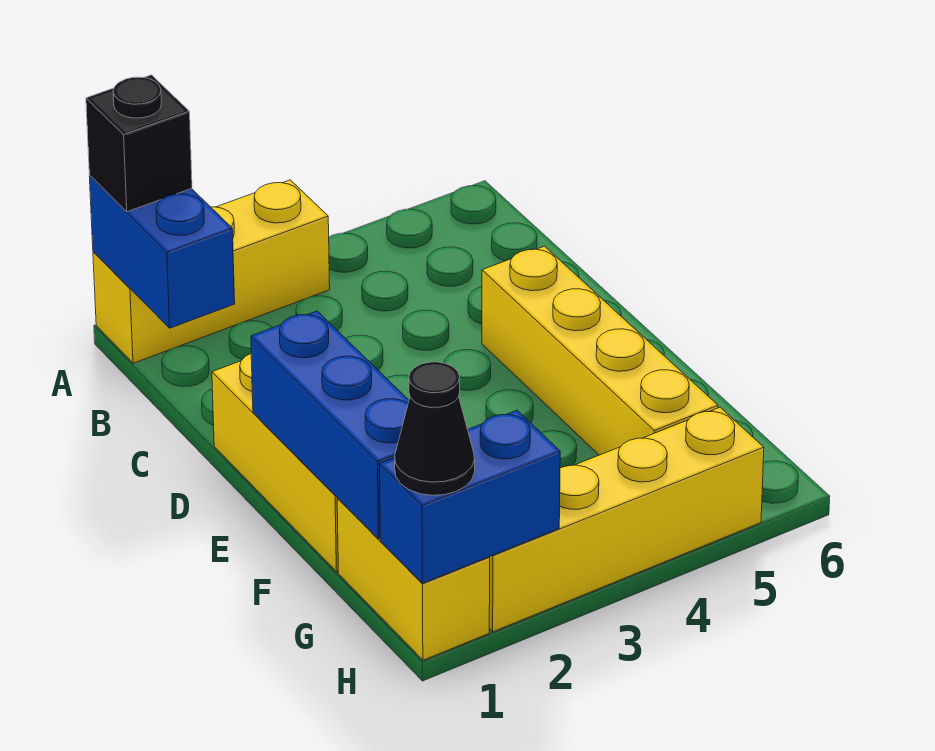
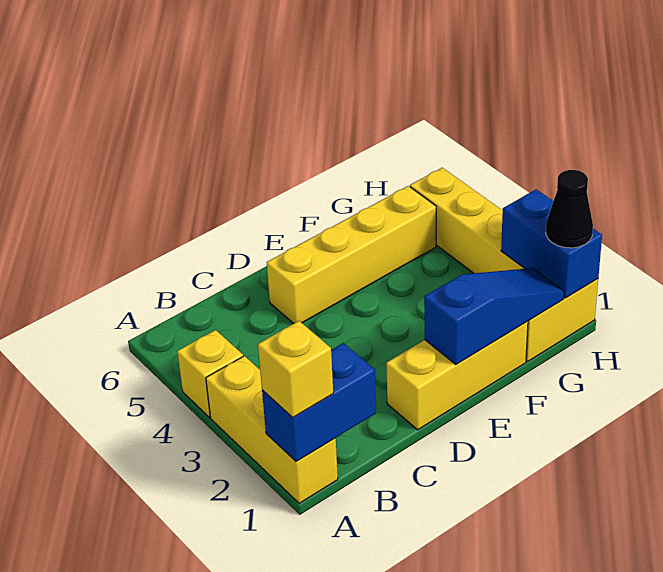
black 1x1 brick [86,75,192,212] -> yellow 1x1 brick [258,321,333,417]
none -> yellow 1x1 brick [177,330,243,417]
blue 1x3 brick [251,311,409,539] -> blue 1x3 slope [424,268,564,364]

